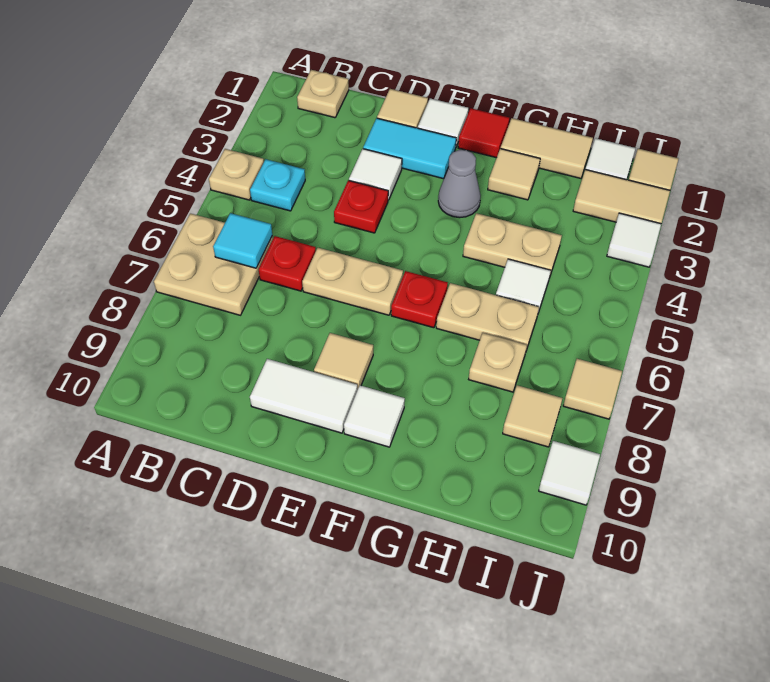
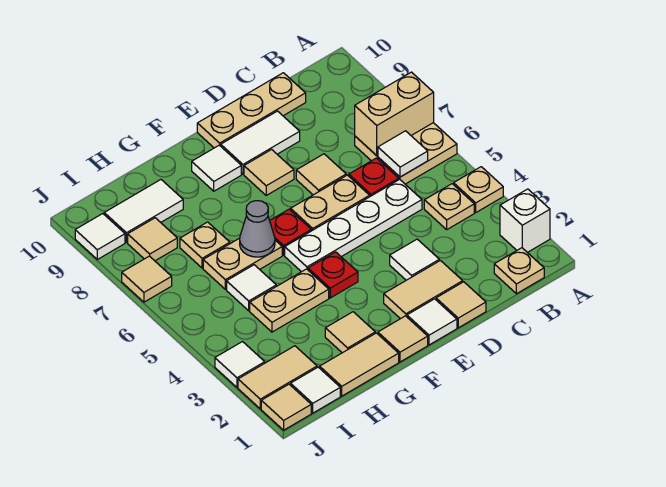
none -> white 1x1 brick [500,189,550,252]
none -> tan 1x2 brick [355,72,434,156]
cyan 1x1 plate [250,159,305,211] -> tan 1x1 plate [424,184,474,230]
cyan 1x1 tile [213,213,272,268] -> white 1x1 tile [378,131,428,177]
none -> white 1x4 plate [285,179,422,272]
none -> tan 1x3 plate [197,73,306,148]
cyan 1x2 tile [363,118,456,179] -> tan 1x2 tile [384,261,463,319]
red 1x1 plate [334,180,388,233] -> red 1x1 plate moved to [308,252,358,298]
none -> tan 1x1 tile [296,154,346,195]
red 1x1 tile [458,108,509,158] -> tan 1x1 tile [378,316,428,362]
grey 1x1 cone [438,150,481,218] -> grey 1x1 cone moved to [240,201,275,257]
none -> white 1x2 tile [104,180,183,242]

